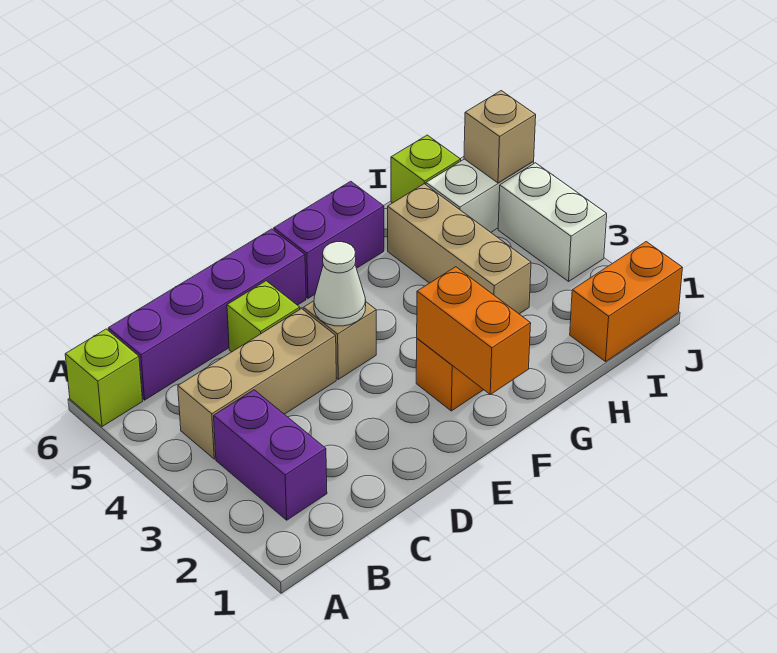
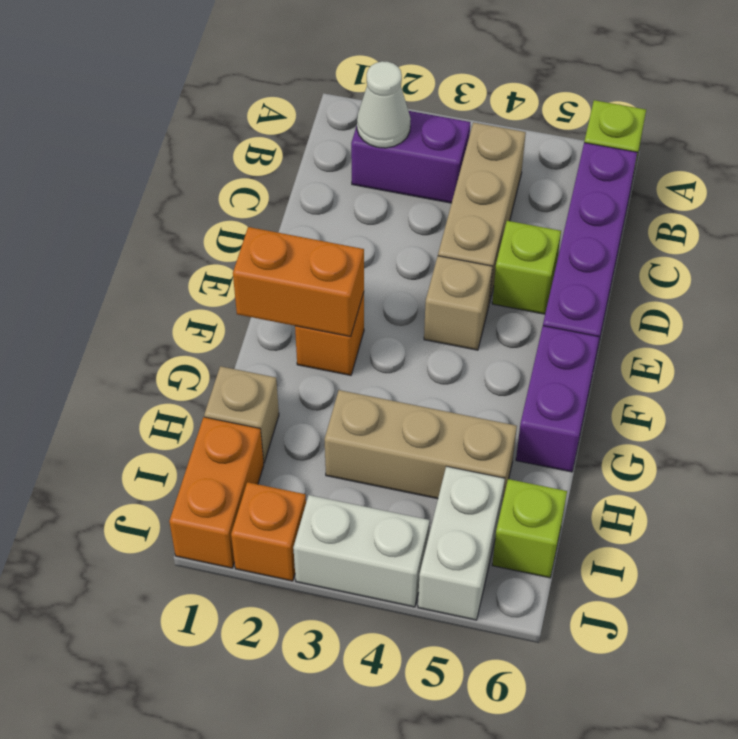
white 1x1 cone [314,242,366,326] -> white 1x1 cone moved to [357,61,411,148]
none -> orange 1x1 brick [231,482,306,581]
tan 1x1 brick [464,91,536,183] -> tan 1x1 brick moved to [204,366,279,463]

